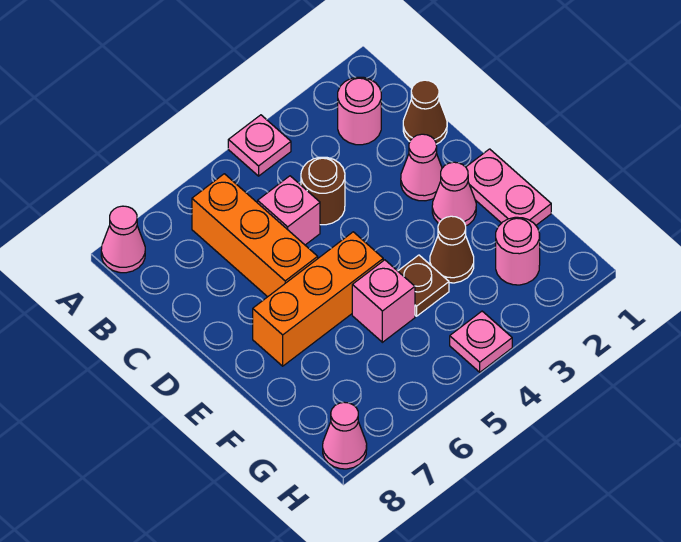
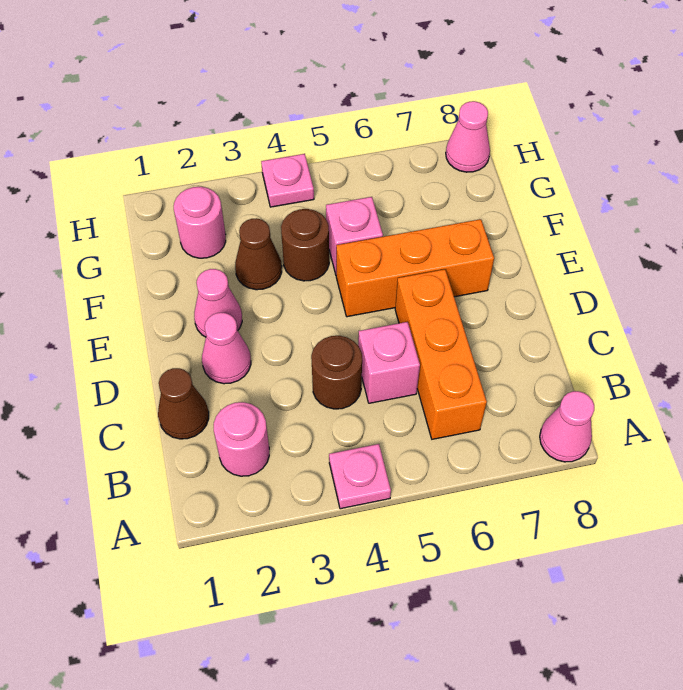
pink 1x2 plate [466,149,551,225] -> none
brown 1x1 plate [398,255,449,316] -> brown 1x1 round brick [281,209,329,281]

